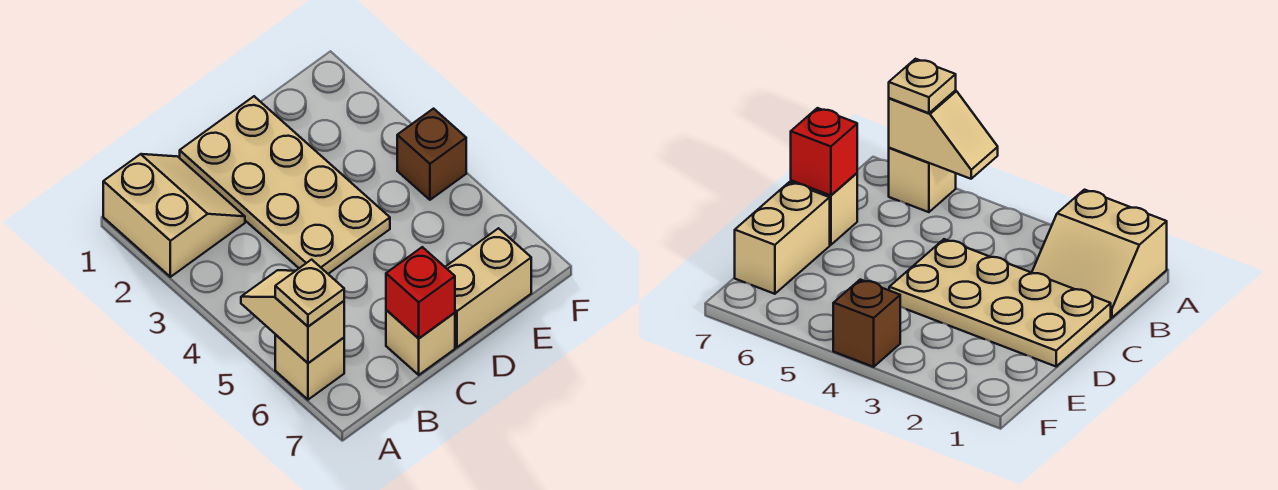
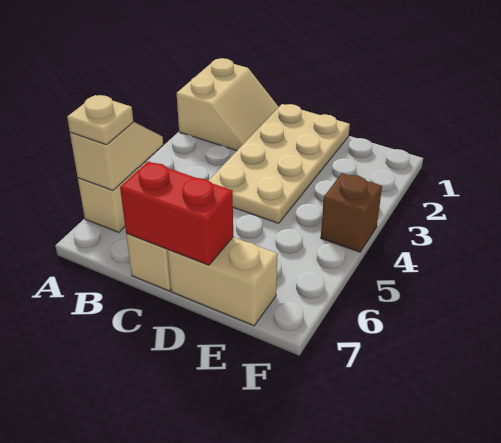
red 1x1 brick [386,247,455,338] -> red 1x2 brick [120,161,233,265]

